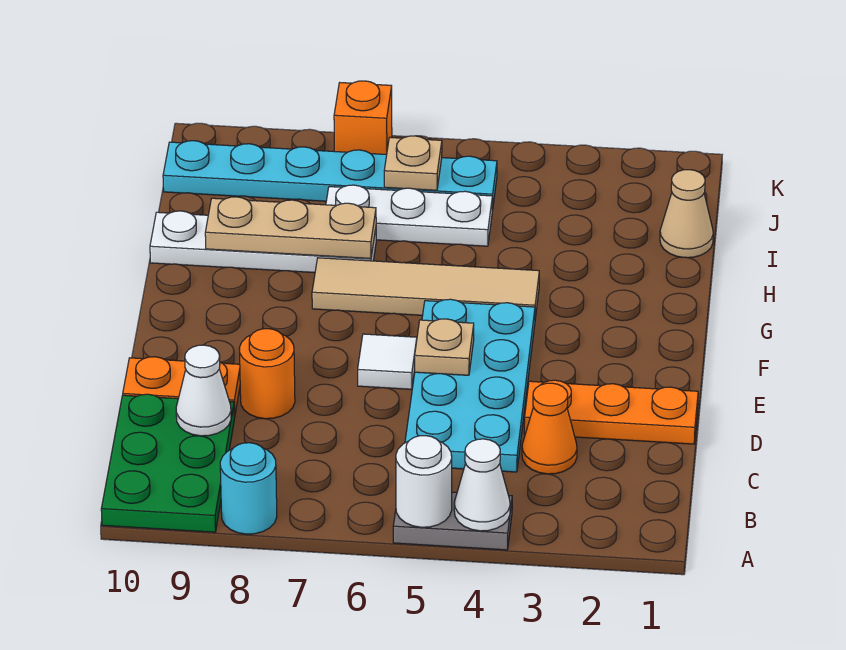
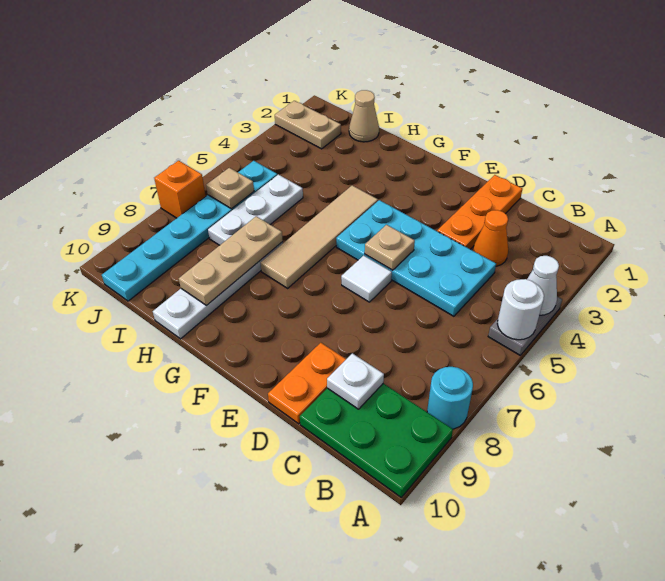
white 1x1 cone [176,345,231,436] -> white 1x1 plate [327,353,384,409]
orange 1x1 round brick [239,329,295,419] -> none
none -> tan 1x2 plate [275,101,341,149]

